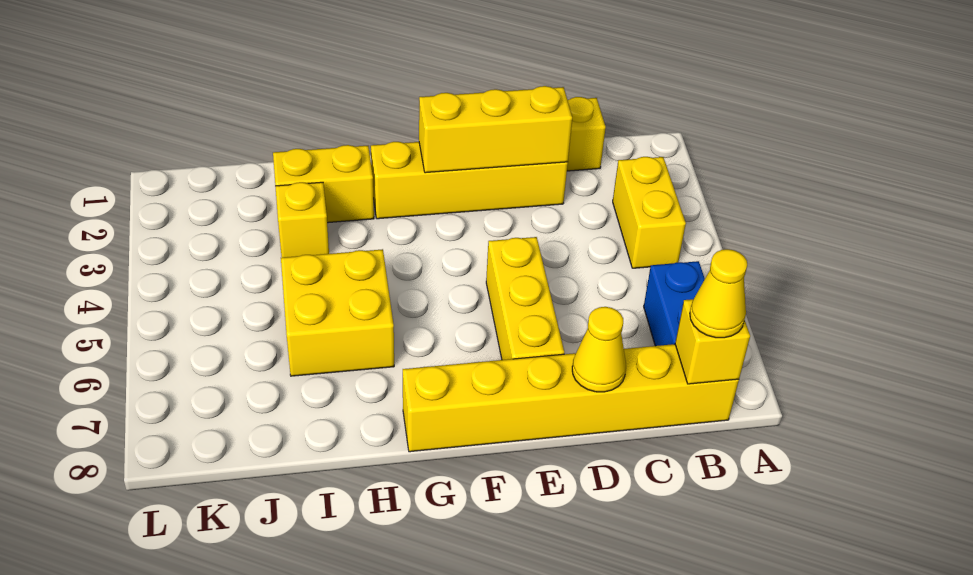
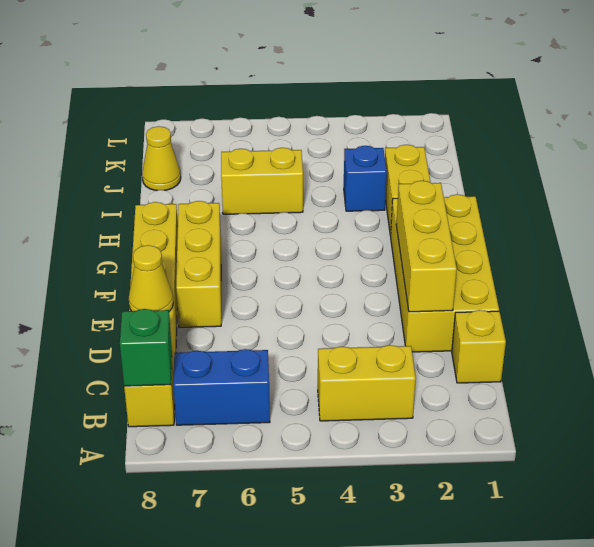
yellow 1x1 brick [675,299,750,384] -> green 1x1 brick [120,309,172,386]
yellow 1x1 cone [690,249,747,338] -> yellow 1x1 cone moved to [142,126,181,191]
yellow 1x4 brick [371,142,568,219] -> yellow 2x4 brick [391,194,499,352]
yellow 1x3 brick [486,237,564,360] -> yellow 1x3 brick turned to [176,201,221,328]
yellow 2x2 brick [281,249,394,376] -> yellow 1x2 brick [221,148,303,214]
yellow 1x1 brick [275,182,329,258] -> blue 1x1 brick [344,146,387,211]

